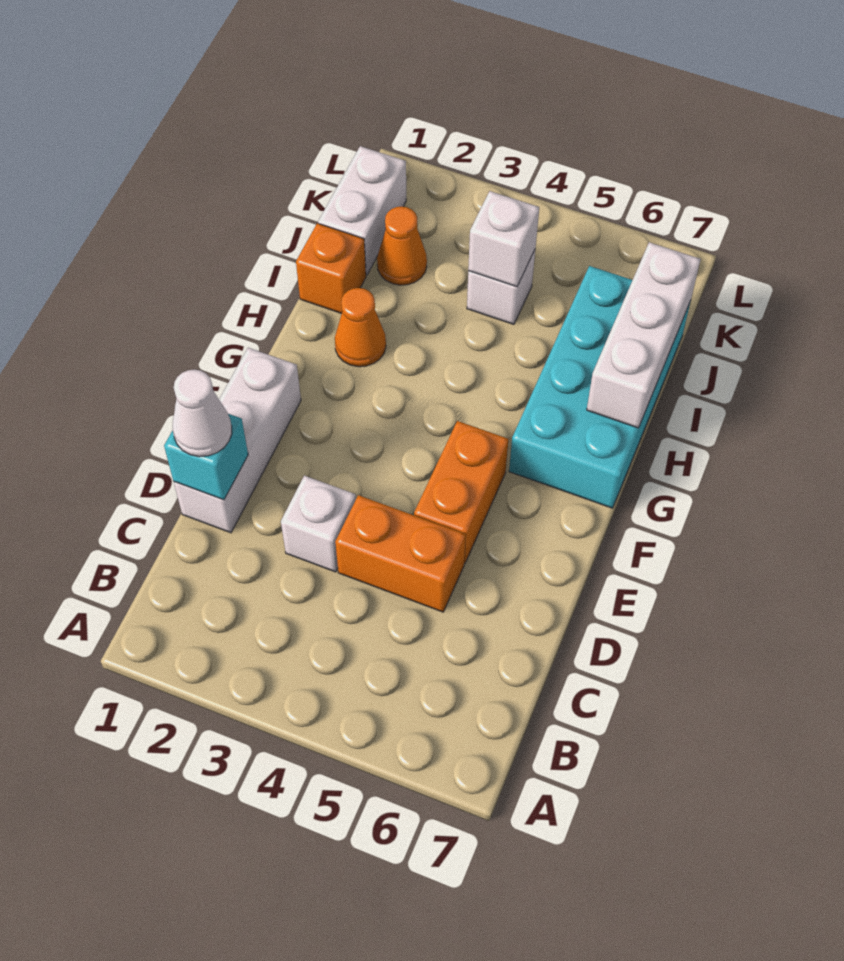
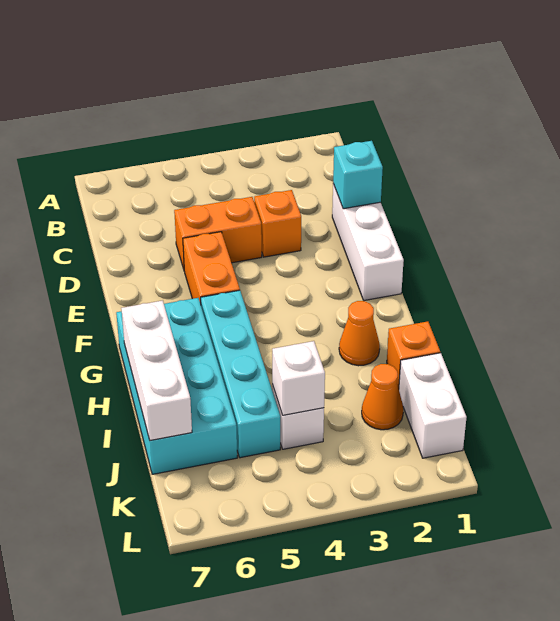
white 1x1 cone [173,370,232,457] -> none
white 1x1 brick [281,476,356,572] -> orange 1x1 brick [254,190,301,257]
none -> cyan 1x4 brick [201,290,280,458]

